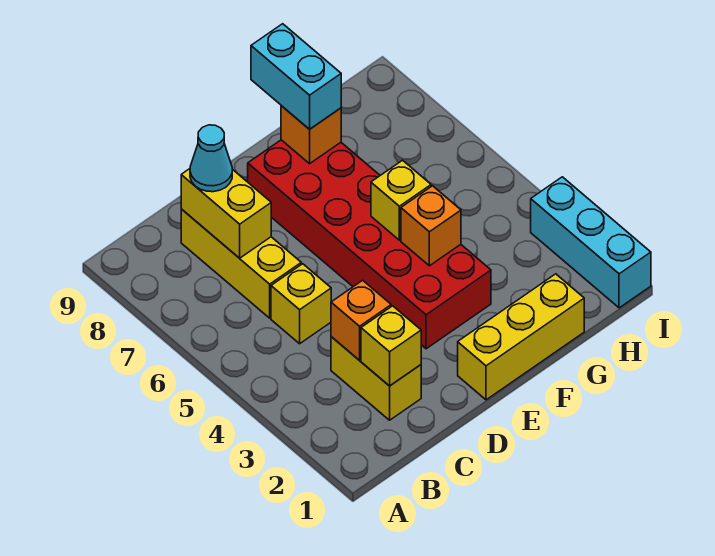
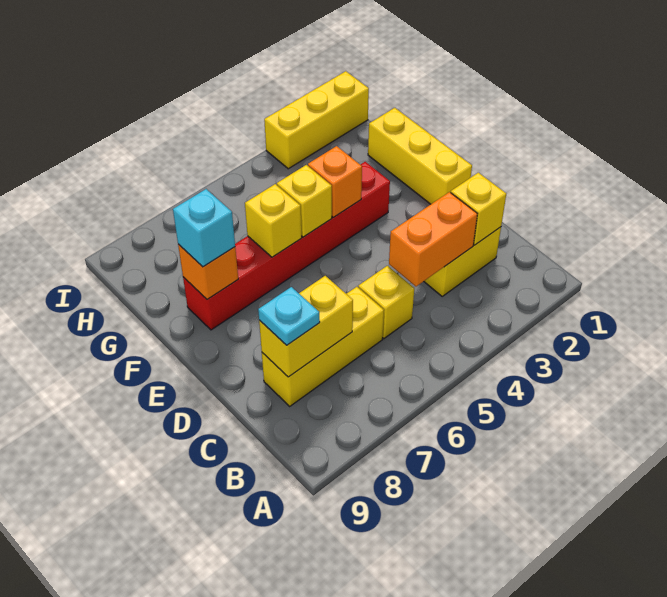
orange 1x1 brick [331,280,391,360] -> orange 1x2 brick [389,192,477,286]
cyan 1x1 cone [190,125,232,192] -> cyan 1x1 plate [258,287,320,345]
red 2x6 brick [248,140,491,349] -> red 1x6 brick [183,162,390,330]
none -> yellow 1x1 brick [245,184,302,257]
cyan 1x2 brick [251,24,341,129] -> cyan 1x1 brick [173,189,235,267]
cyan 1x3 brick [531,177,651,308] -> yellow 1x3 brick [264,71,369,169]

